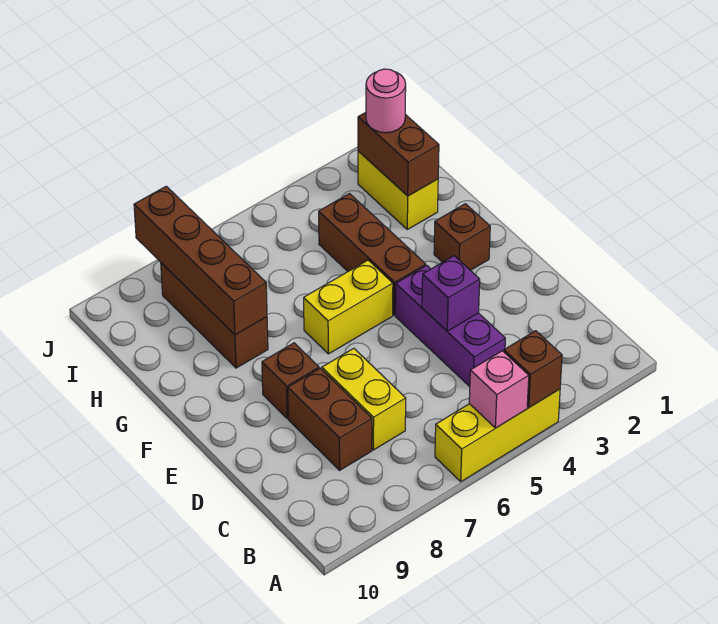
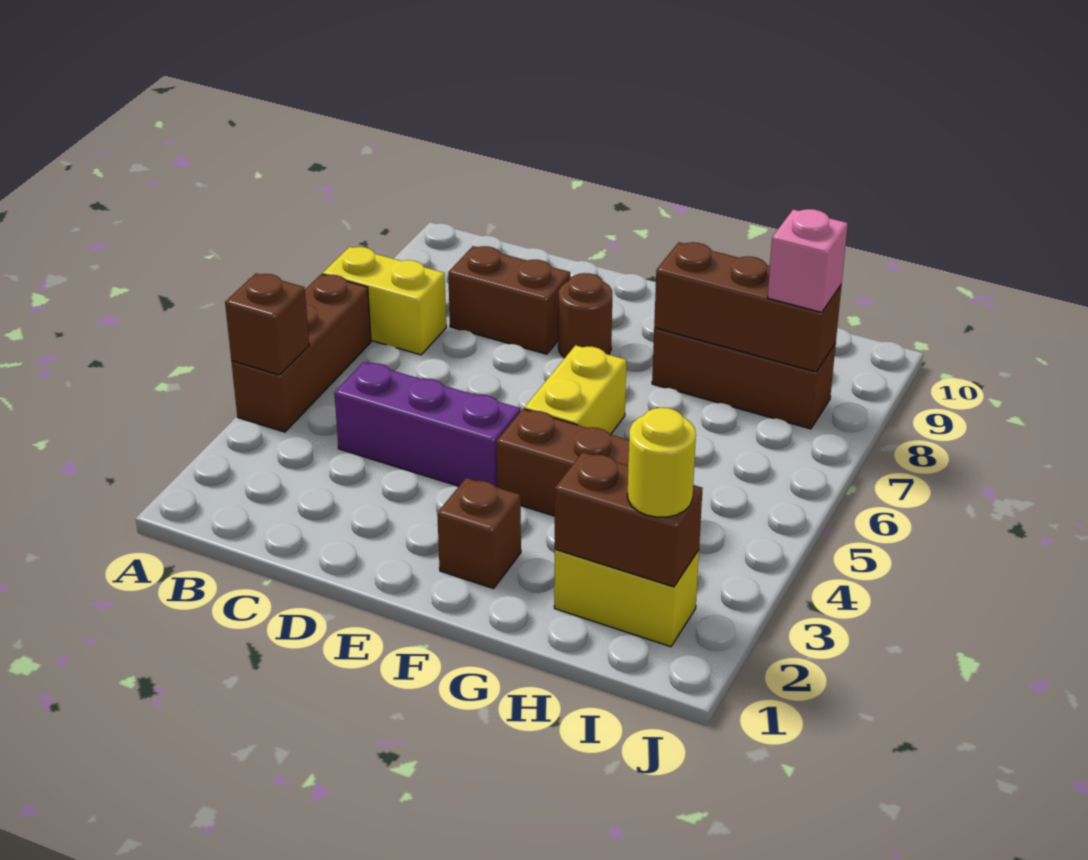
yellow 1x3 brick [435,389,560,482] -> brown 1x3 brick [231,274,371,432]
pink 1x1 brick [469,351,529,428] -> pink 1x1 brick moved to [768,209,848,312]
yellow 1x2 brick [322,348,406,450] -> yellow 1x2 brick moved to [323,247,446,355]
purple 1x1 brick [422,256,480,331] -> none
brown 1x1 brick [262,343,319,419] -> brown 1x1 round brick [558,273,612,358]
brown 1x4 brick [134,186,267,335] -> brown 1x3 brick [654,242,842,372]
pink 1x1 round brick [366,69,406,133] -> yellow 1x1 round brick [628,408,696,517]

